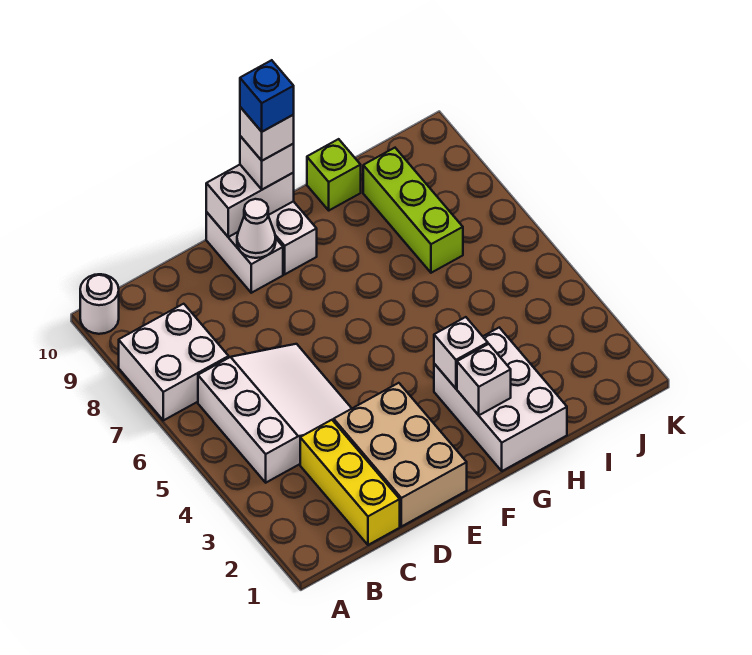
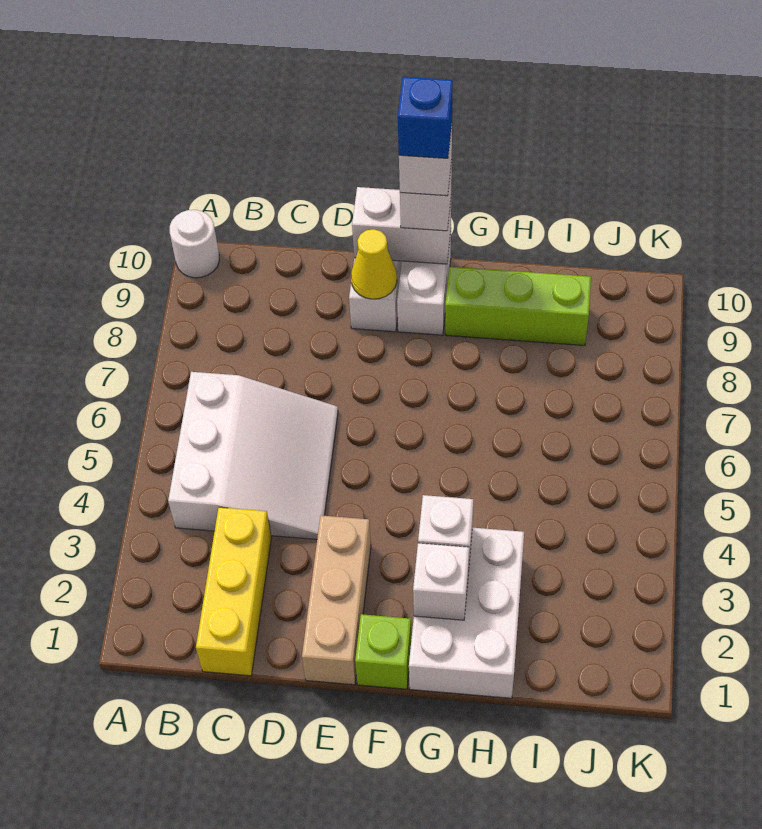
white 2x2 brick [119,304,229,420] -> none
tan 2x3 brick [334,383,467,527] -> tan 1x3 brick [302,515,371,685]
white 1x1 cone [237,199,276,258] -> yellow 1x1 cone [351,229,397,299]
lime 1x1 brick [307,139,361,210] -> lime 1x1 brick moved to [355,614,412,689]
lime 1x3 brick [363,148,463,273] -> lime 1x3 brick turned to [445,267,591,346]

